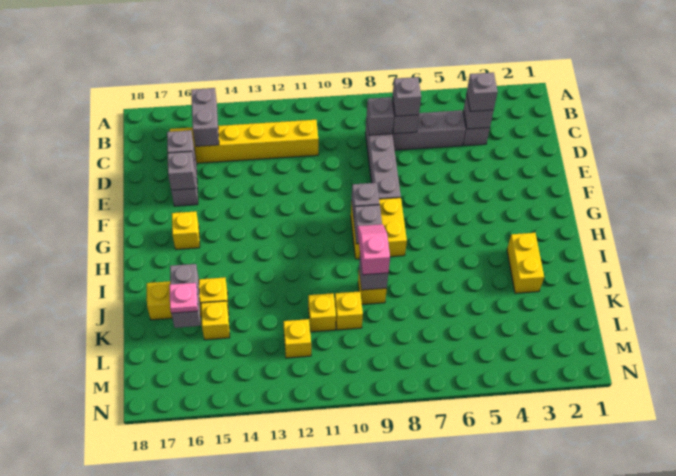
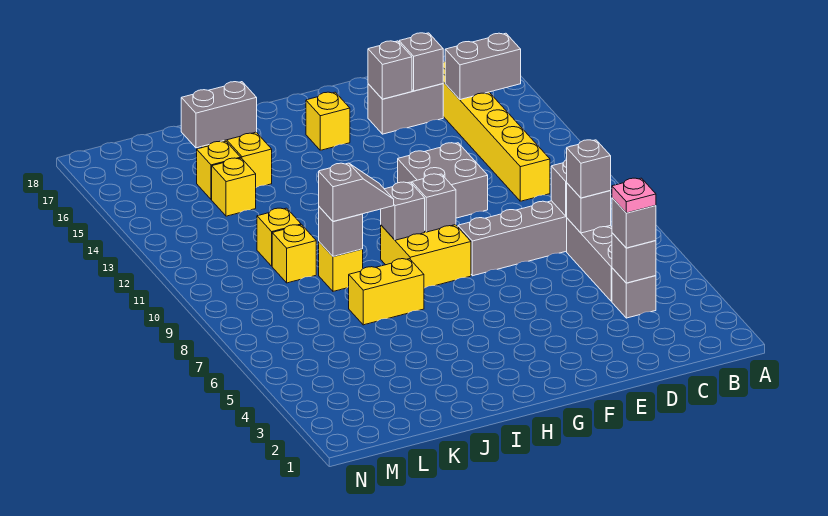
none -> grey 2x2 brick [398,143,488,218]
yellow 1x2 brick [507,233,544,293] -> yellow 1x2 brick moved to [349,259,424,325]
pink 1x2 slope [357,224,390,275] -> grey 1x2 slope [319,163,394,222]
pink 1x1 plate [169,283,198,313] -> pink 1x1 plate moved to [612,178,656,213]
yellow 1x1 brick [283,319,311,358] -> yellow 1x1 brick moved to [212,158,256,216]

